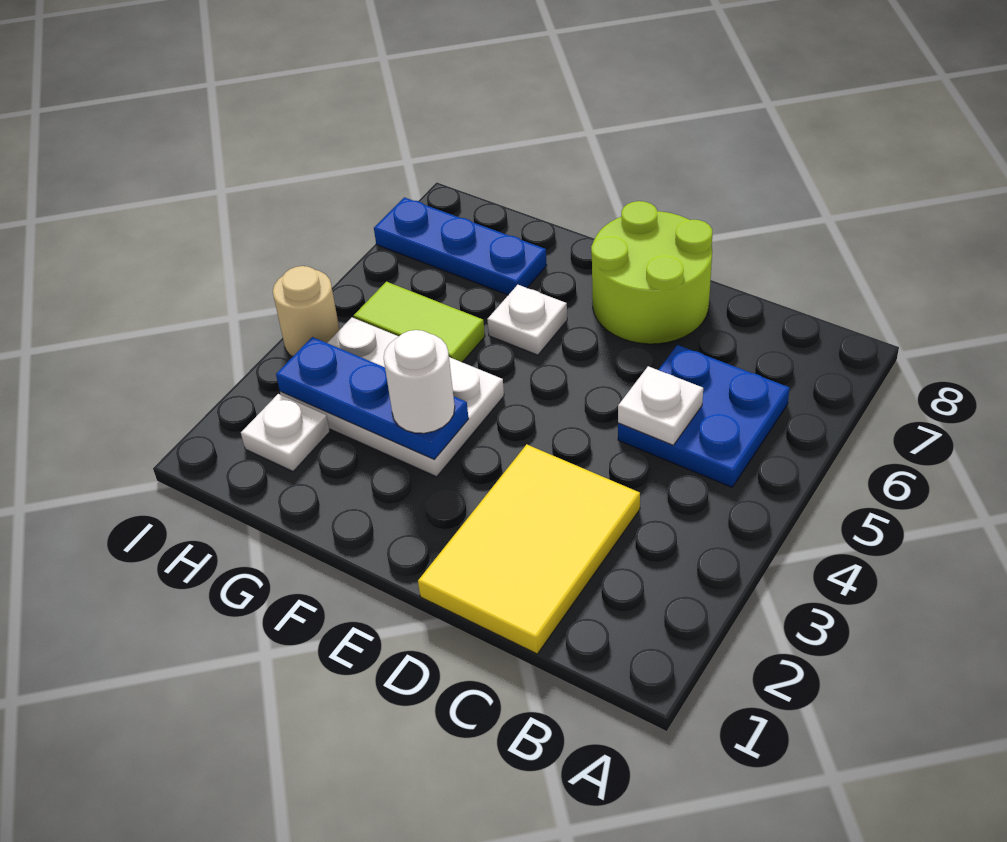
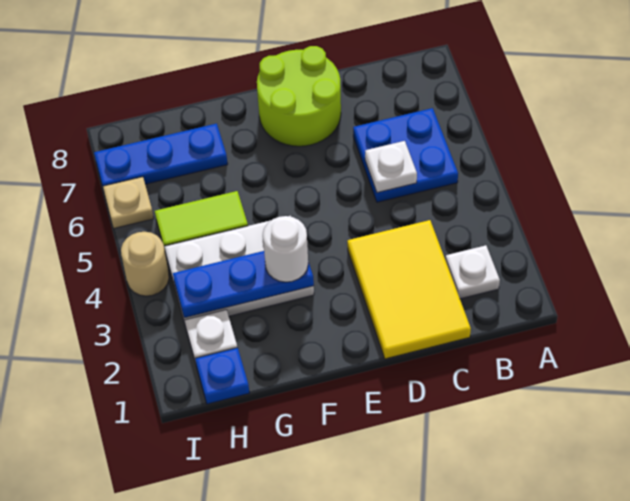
white 1x1 plate [487,285,567,355] -> white 1x1 plate moved to [445,245,500,299]
none -> blue 1x1 plate [195,348,249,404]
none -> tan 1x1 plate [103,177,154,228]

